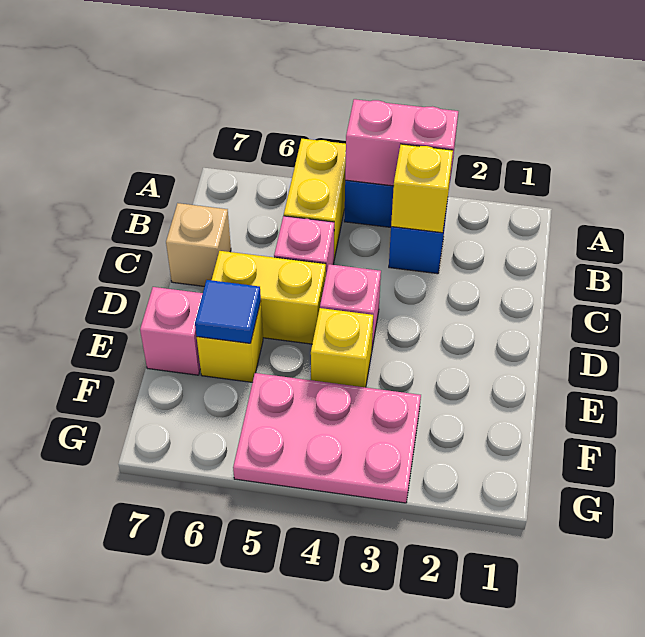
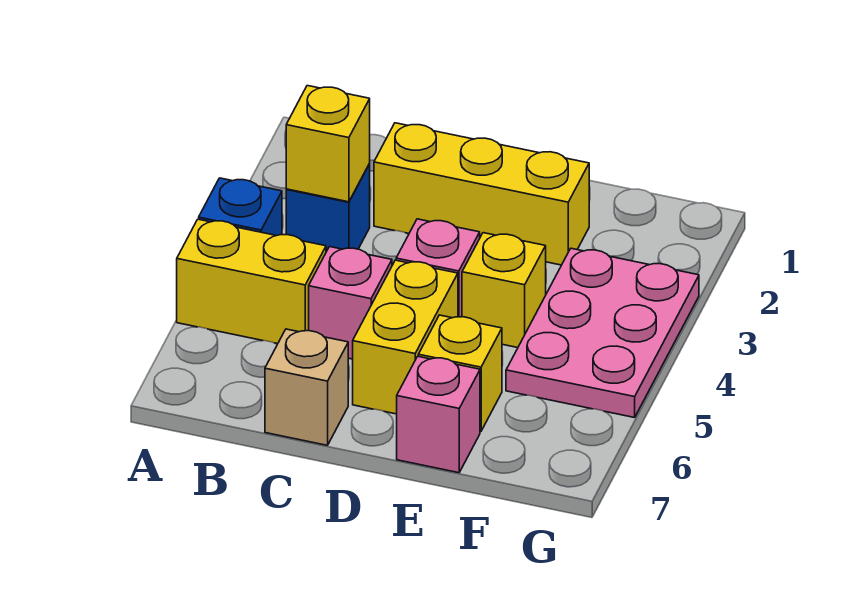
pink 1x2 brick [345,99,458,186] -> none
none -> yellow 1x3 brick [374,123,589,265]
blue 1x1 tile [195,280,261,343] -> none

